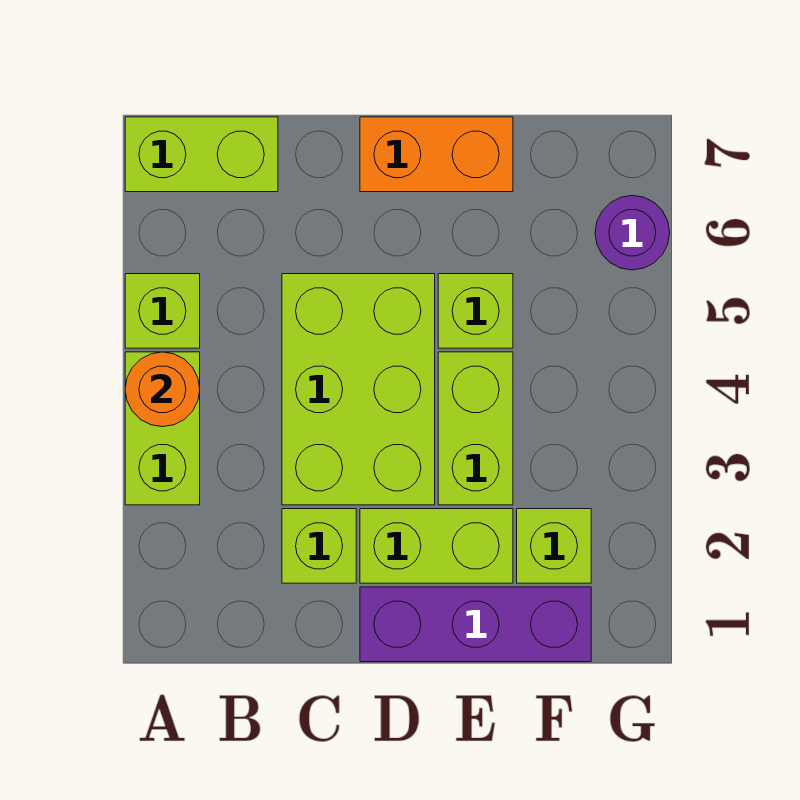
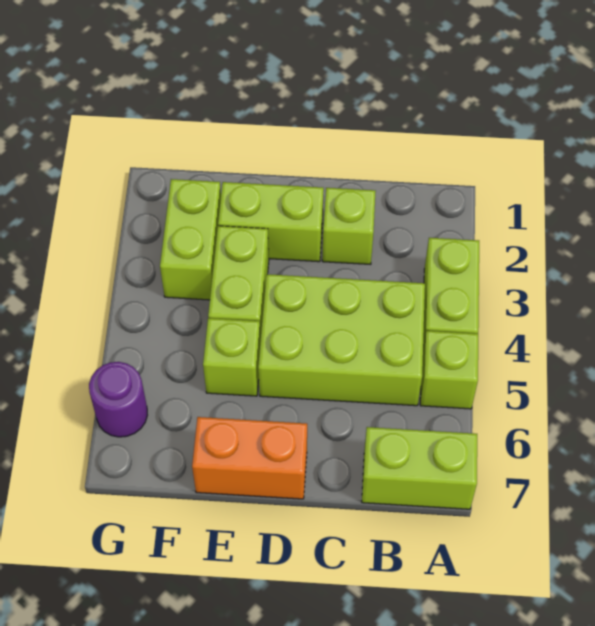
orange 1x1 round brick [125,352,200,427] -> none
lime 2x3 brick [282,274,435,505] -> lime 2x3 brick turned to [258,274,425,406]
purple 1x3 brick [360,587,591,662] -> none
lime 1x1 brick [517,509,591,583] -> lime 1x2 brick [160,179,221,300]

